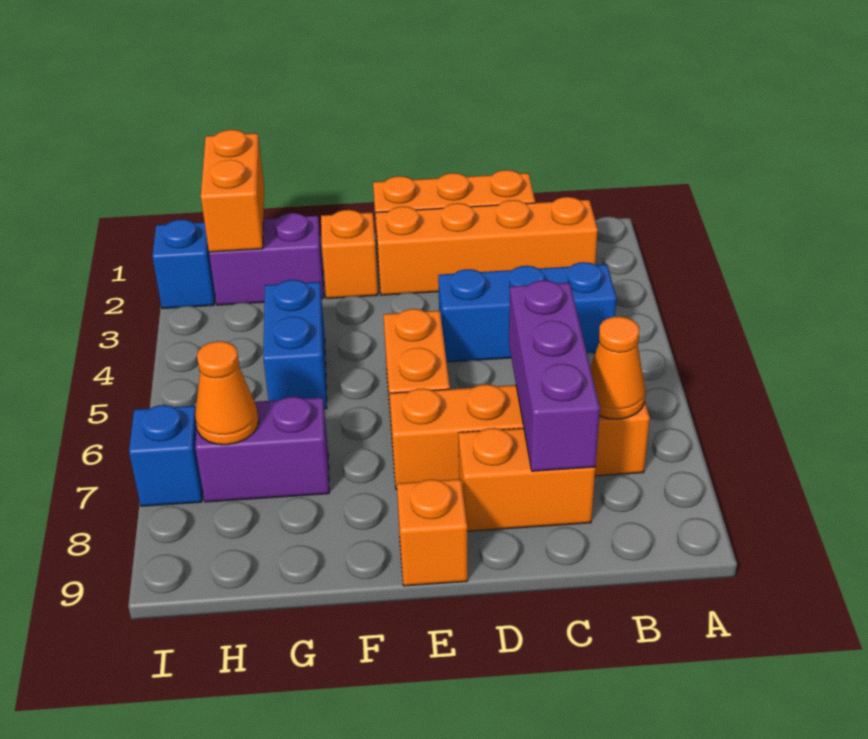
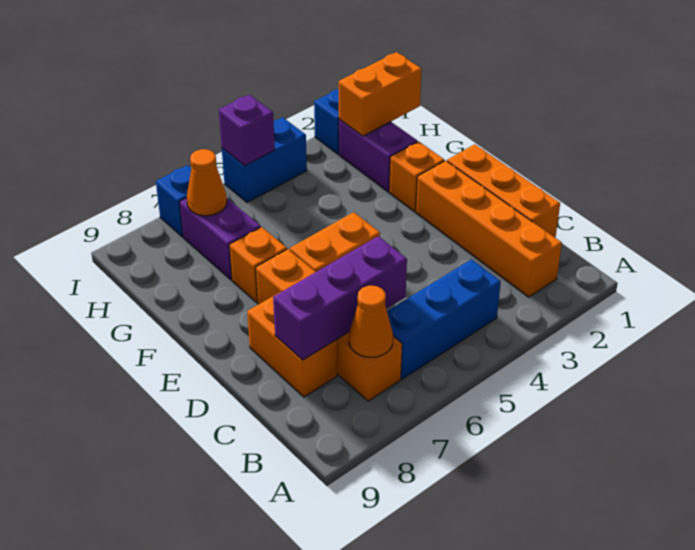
blue 1x3 brick [438,262,617,362] -> blue 1x3 brick turned to [387,259,501,379]
orange 1x1 brick [397,479,468,586] -> orange 1x1 brick moved to [229,227,287,302]
blue 1x2 brick [263,280,327,409] -> blue 1x2 brick moved to [222,117,307,202]
none -> purple 1x1 brick [219,95,275,166]

